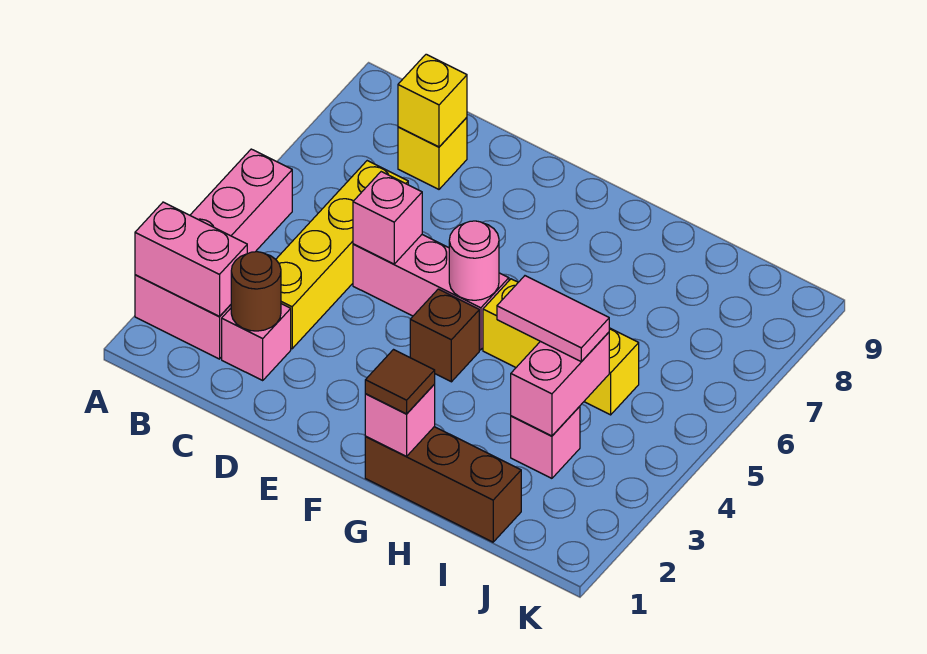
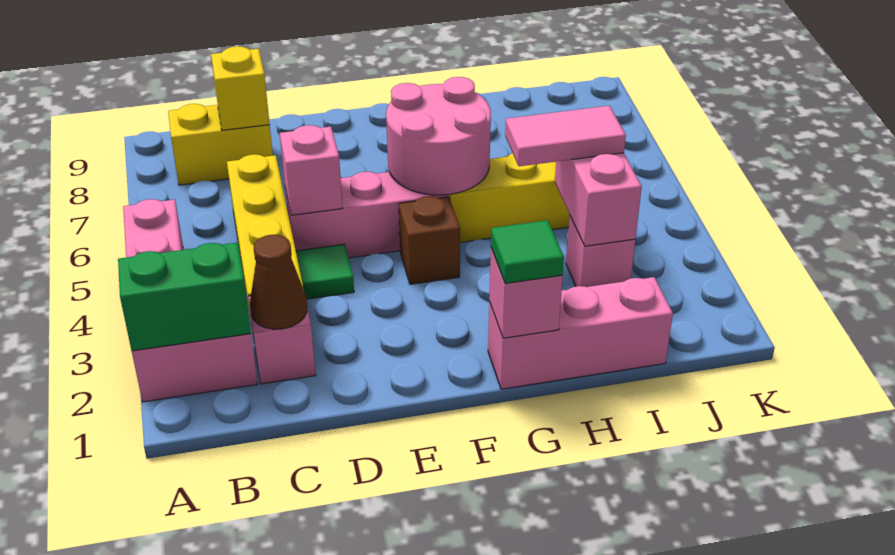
pink 1x2 brick [135,202,247,316] -> green 1x2 brick [118,243,251,351]
brown 1x1 round brick [231,252,281,331] -> brown 1x1 cone [250,235,307,329]
yellow 1x1 brick [398,117,467,189] -> yellow 1x2 brick [168,104,273,185]
none -> green 1x1 tile [296,244,354,299]
pink 1x1 round brick [449,221,499,300] -> pink 2x2 round brick [386,77,491,195]
brown 1x3 brick [365,427,521,542] -> pink 1x3 brick [488,277,673,389]
brown 1x1 tile [365,350,435,414] -> green 1x1 tile [491,220,564,284]

